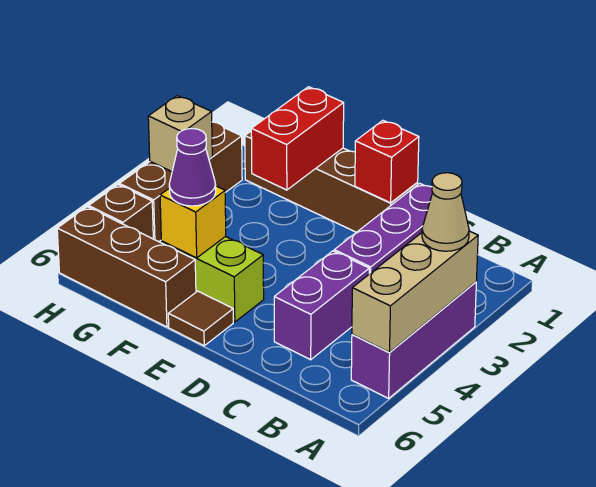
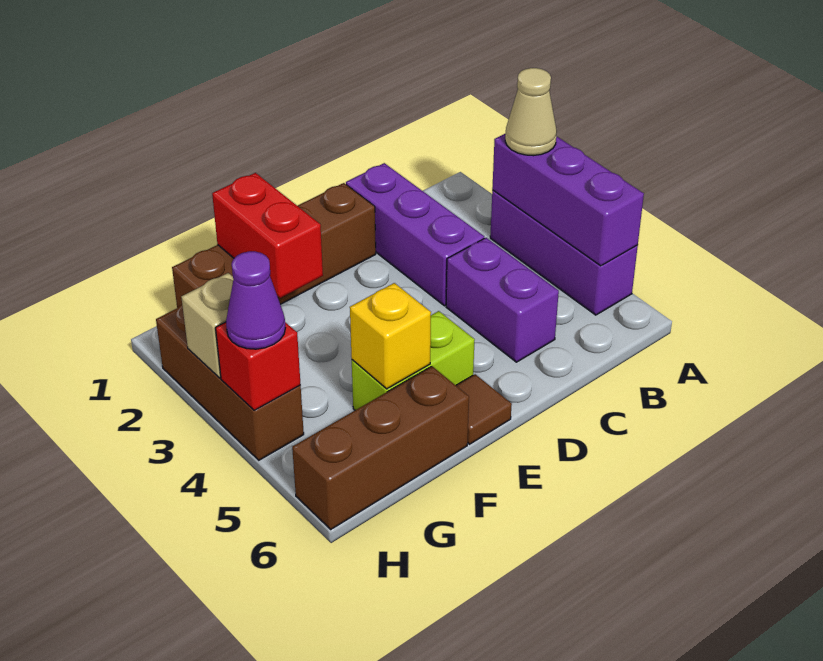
tan 1x3 brick [352,231,478,353] -> purple 1x3 brick [492,133,644,266]
red 1x1 brick [355,120,419,203] -> red 1x1 brick moved to [216,322,301,410]
purple 1x1 cone [169,129,216,206] -> purple 1x1 cone moved to [226,251,285,349]
brown 1x1 brick [89,185,153,239] -> none

